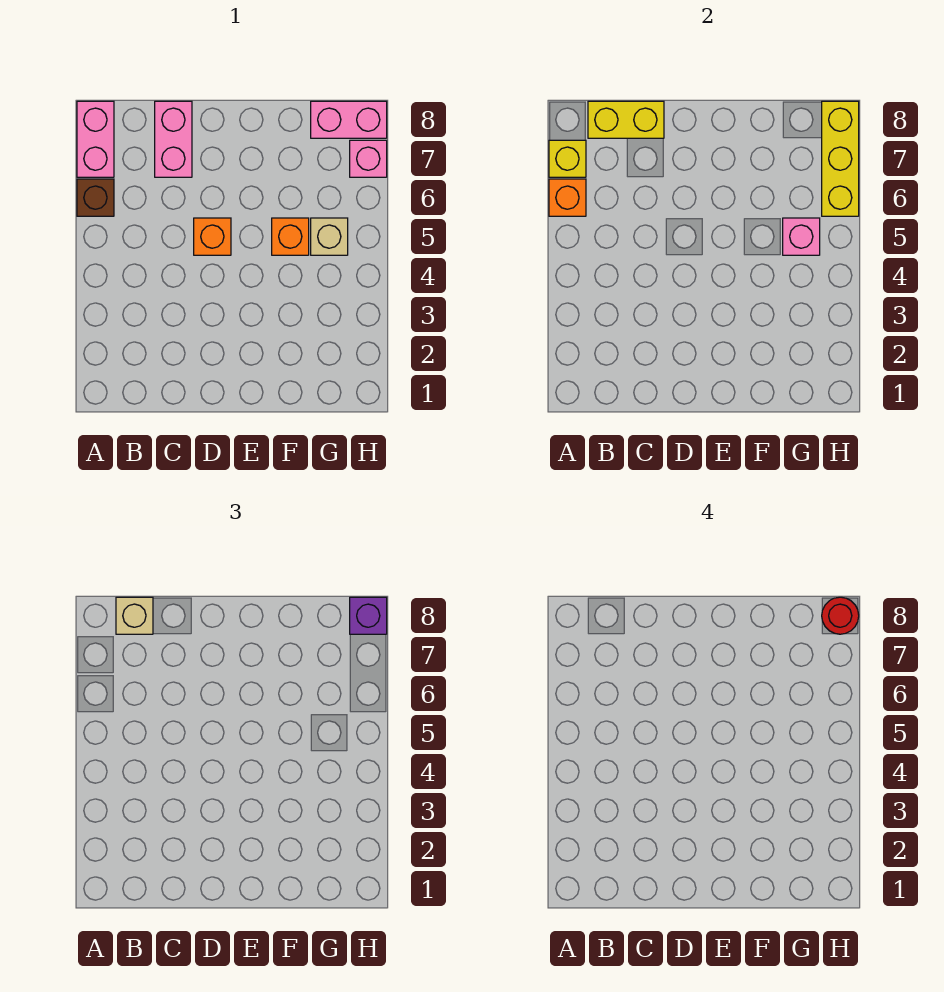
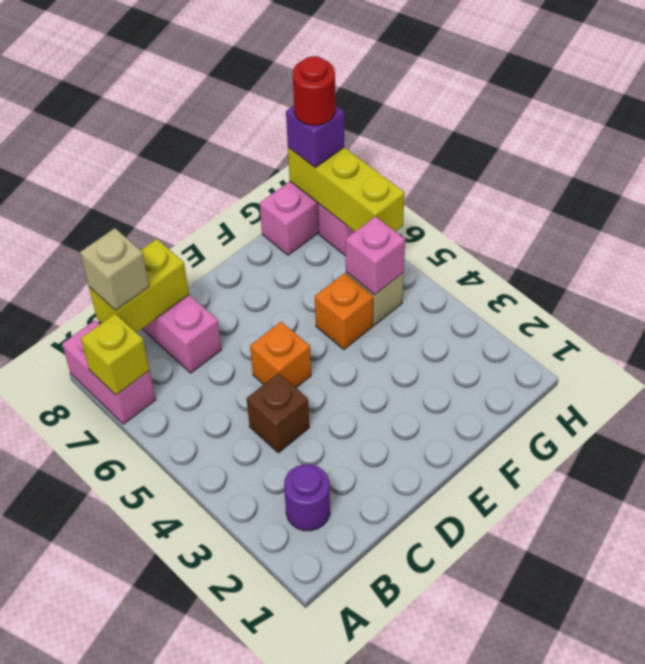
brown 1x1 brick [77,179,114,216] -> brown 1x1 brick moved to [246,373,309,453]
orange 1x1 brick [549,179,586,216] -> none
none -> purple 1x1 round brick [284,464,330,531]

